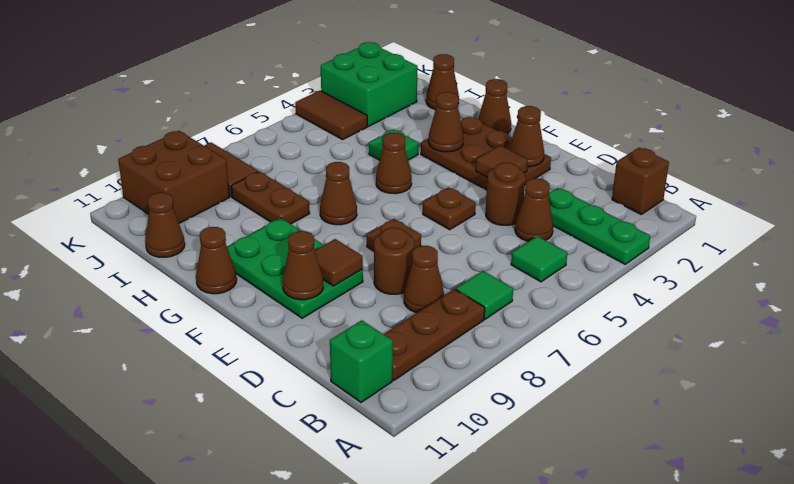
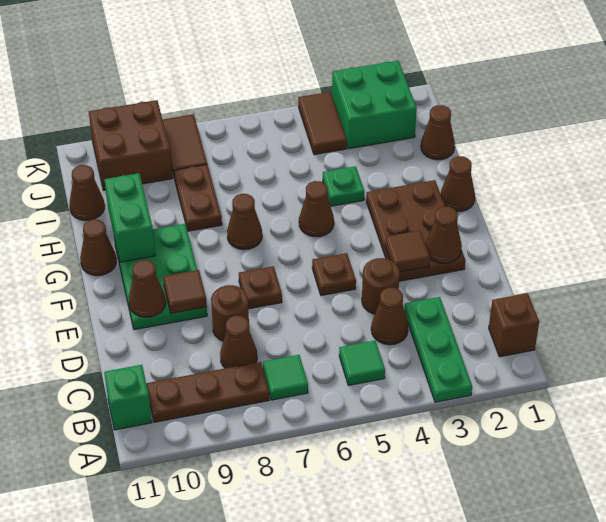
brown 1x1 cone [429,92,464,152] -> none
none -> green 1x2 brick [104,173,155,262]

